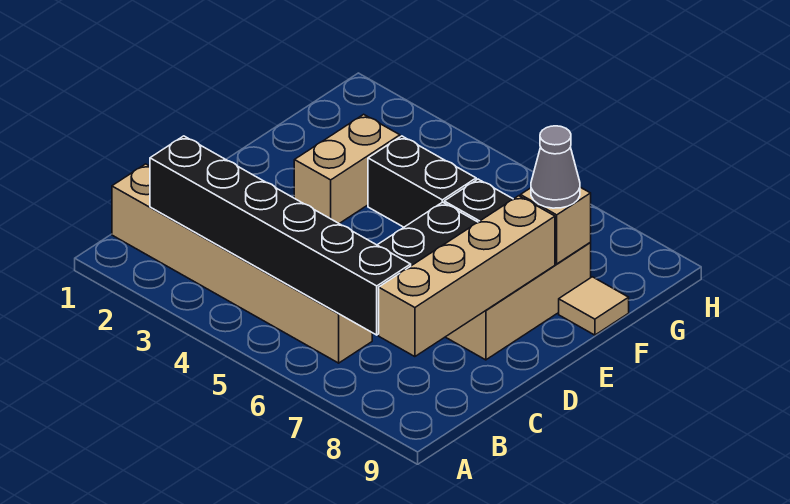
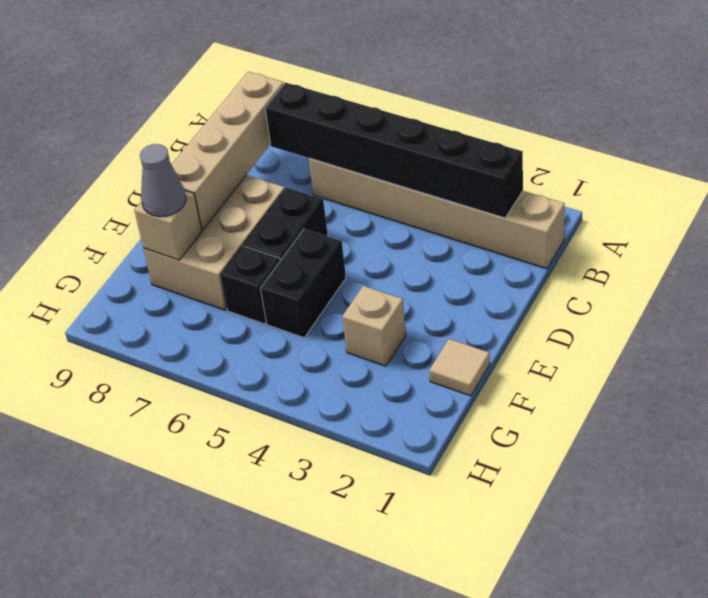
tan 1x2 brick [294,114,400,223] -> tan 1x1 brick [342,286,406,366]
black 1x2 brick [368,136,476,227] -> black 1x2 brick turned to [260,229,346,338]
tan 1x1 tile [559,277,629,335] -> tan 1x1 tile moved to [429,339,490,396]

